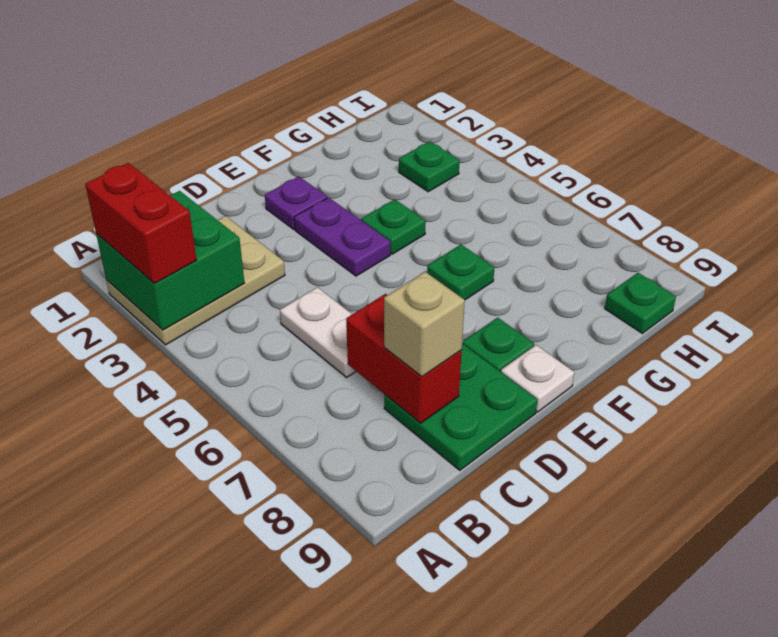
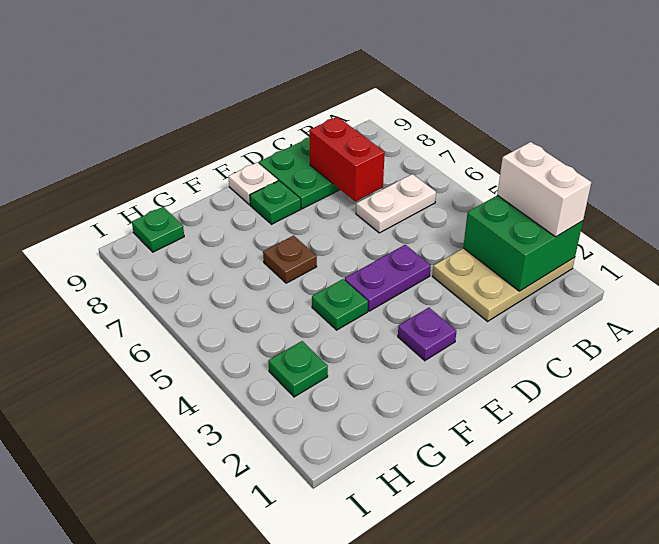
red 1x2 brick [85,163,197,284] -> white 1x2 brick [497,142,591,237]
white 1x2 plate [280,287,356,377] -> white 1x2 plate turned to [356,174,436,233]
tan 1x1 brick [384,272,465,377] -> none
purple 1x2 plate [294,198,390,276] -> purple 1x2 plate turned to [345,245,431,311]
green 1x1 plate [427,245,494,300] -> brown 1x1 plate [263,236,317,283]

